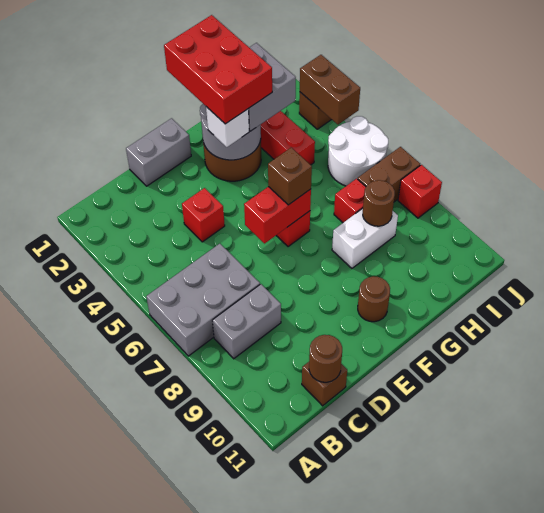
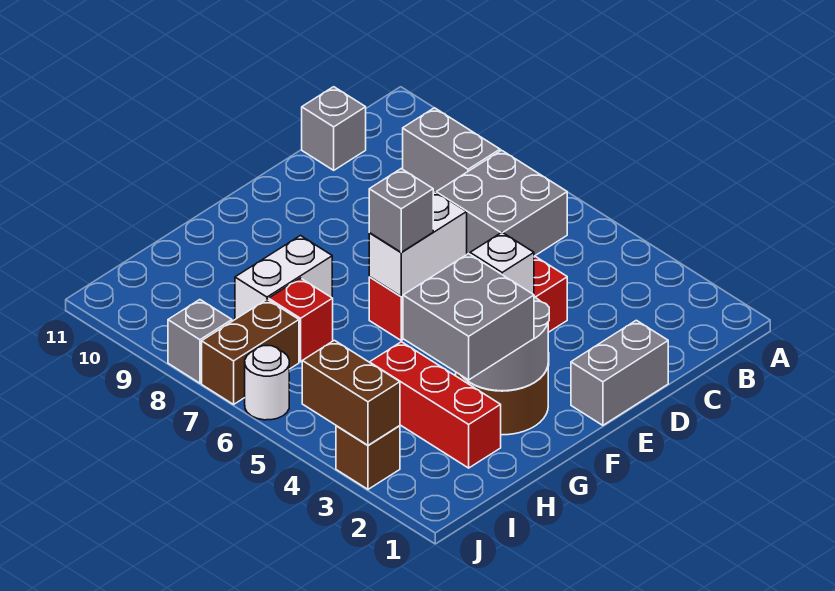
grey 2x3 brick [146,244,260,356] -> grey 2x2 brick [437,150,567,256]
grey 1x2 brick [212,284,281,359] -> grey 1x2 brick turned to [403,108,500,192]
brown 1x1 brick [302,362,347,406] -> grey 1x1 brick [302,87,366,170]
brown 1x1 round brick [309,335,342,382] -> none
red 1x2 brick [244,187,311,244] -> white 1x2 brick [369,191,467,297]
red 2x3 brick [164,15,272,124] -> none
brown 1x1 brick [268,148,312,205] -> grey 1x1 brick [369,169,433,252]
brown 1x1 round brick [358,276,390,322] -> none
brown 1x1 round brick [363,180,395,226] -> none
white 2x2 round brick [328,116,388,186] -> white 1x1 round brick [245,346,289,420]
red 1x1 brick [398,165,442,218] -> grey 1x1 brick [168,300,232,383]

